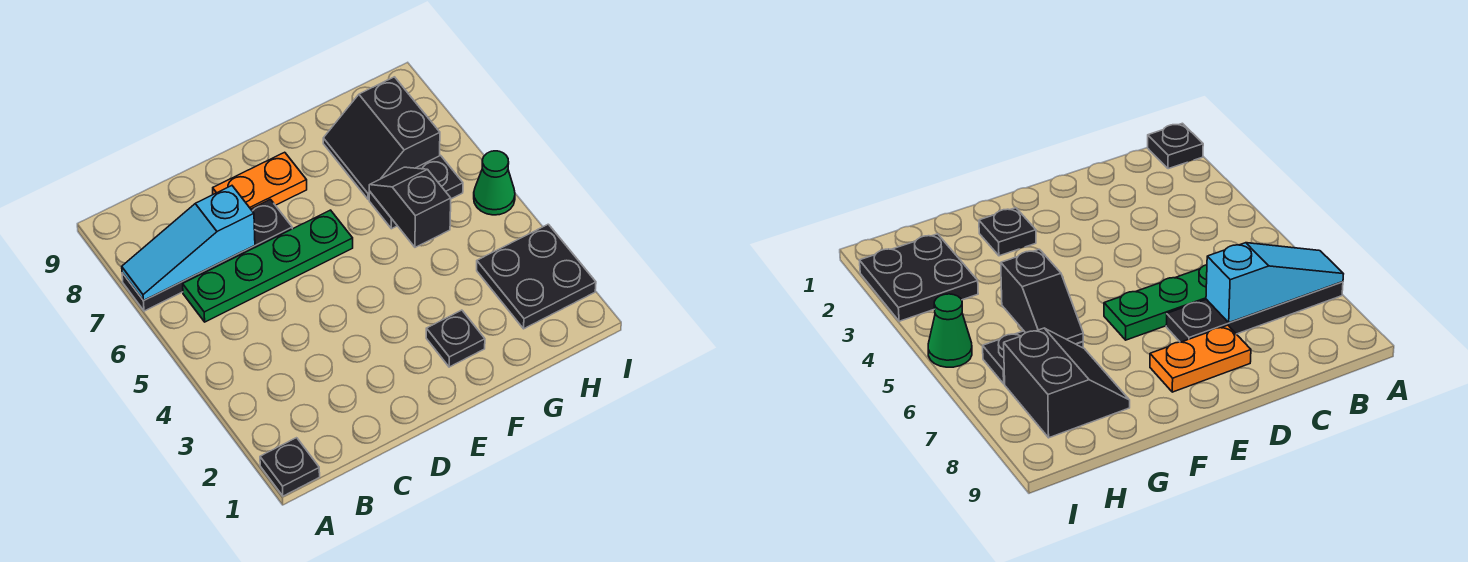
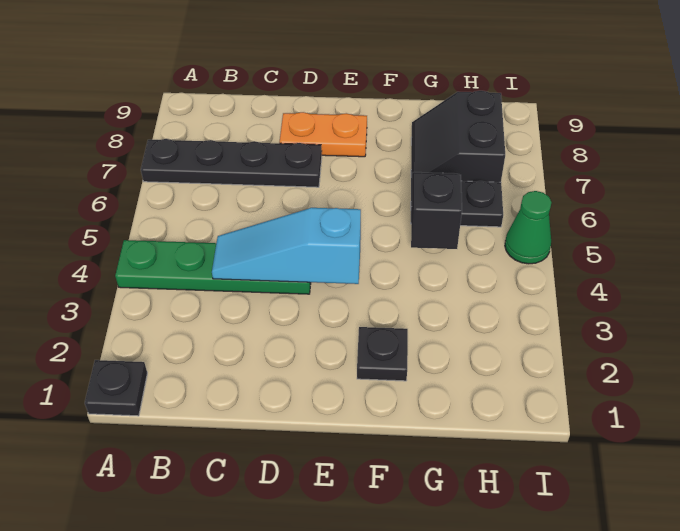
cyan 1x3 slope [122,186,255,301] -> cyan 1x3 slope moved to [212,208,361,284]
green 1x4 plate [183,210,353,322] -> green 1x4 plate moved to [115,240,311,294]
black 2x2 plate [477,224,596,329] -> none

